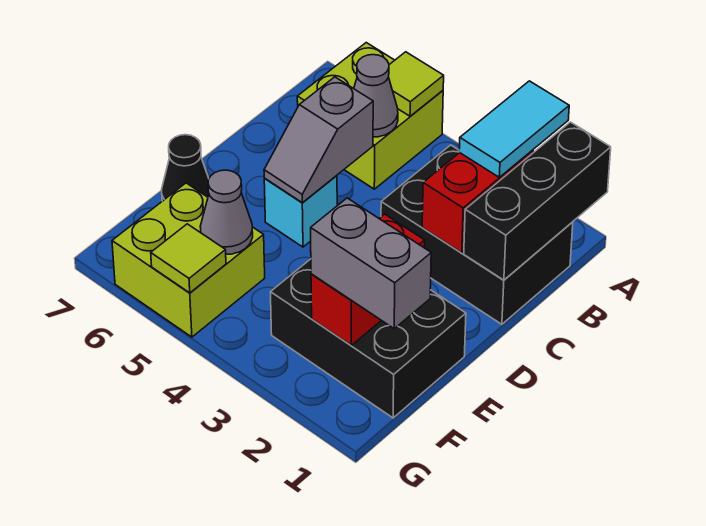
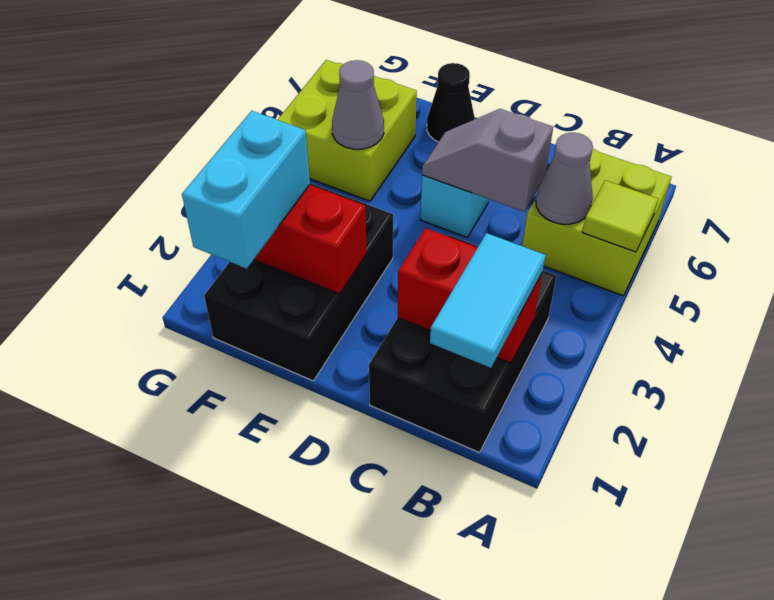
black 1x3 brick [464,122,611,280] -> none
cyan 1x2 tile [459,81,569,177] -> cyan 1x2 tile turned to [430,233,546,368]
grey 1x2 brick [311,198,431,329] -> cyan 1x2 brick [182,111,310,269]
lime 1x1 tile [151,224,226,293] -> none

